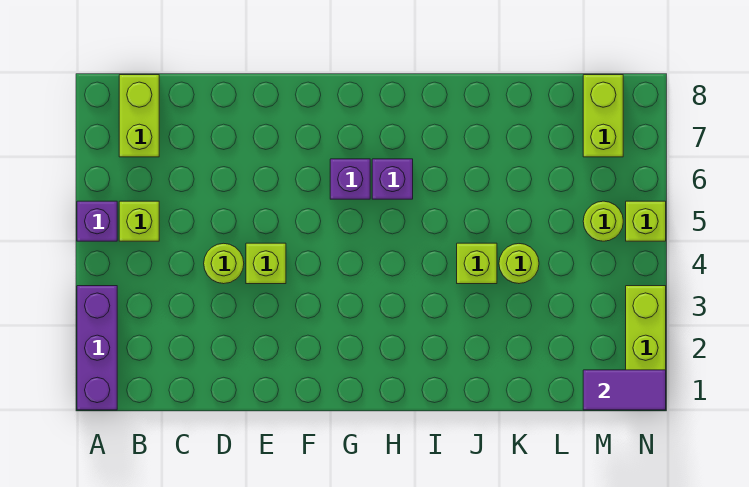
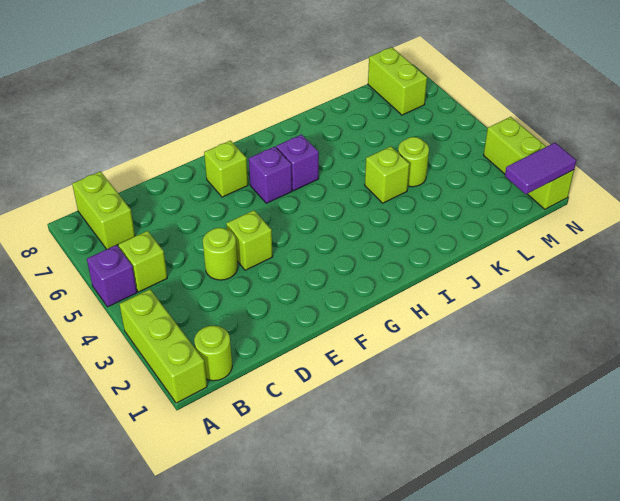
purple 1x3 brick [77,286,117,410] -> lime 1x3 brick [119,289,207,403]
lime 1x1 round brick [583,201,623,241] -> lime 1x1 round brick moved to [194,326,232,381]
lime 1x1 brick [626,201,666,241] -> lime 1x1 brick moved to [204,141,248,197]

